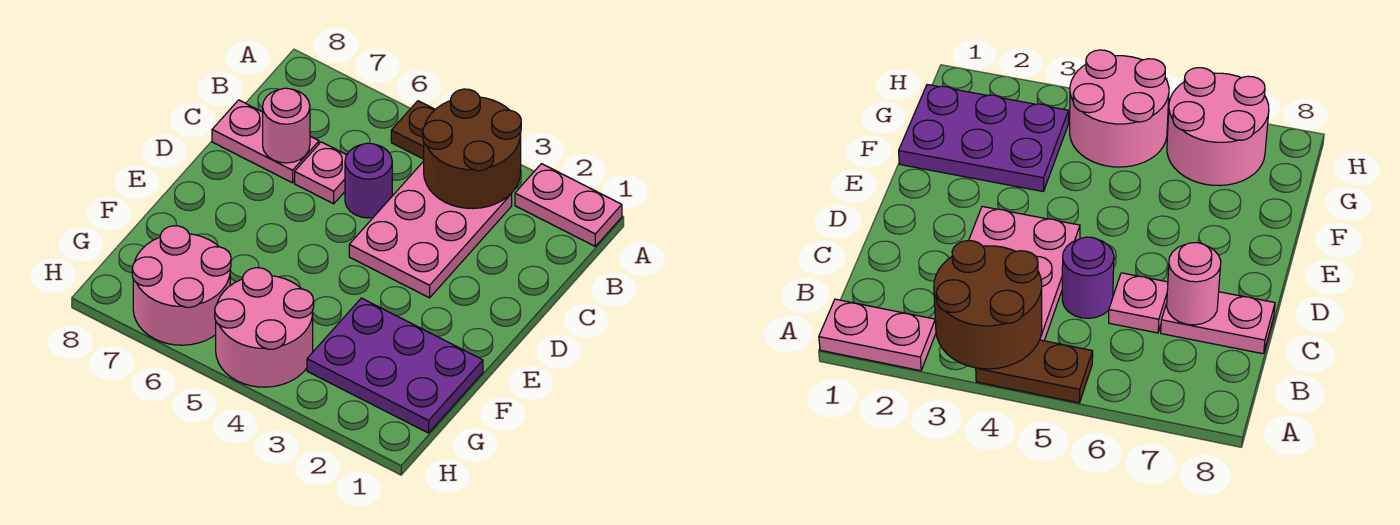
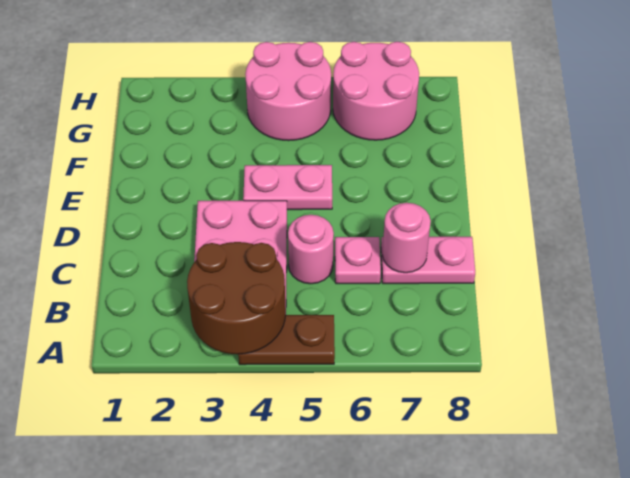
pink 1x2 plate [515,164,622,246] -> pink 1x2 plate moved to [243,165,332,210]
purple 1x1 round brick [345,143,392,218] -> pink 1x1 round brick [288,215,334,284]
purple 2x3 plate [307,298,483,433] -> none

